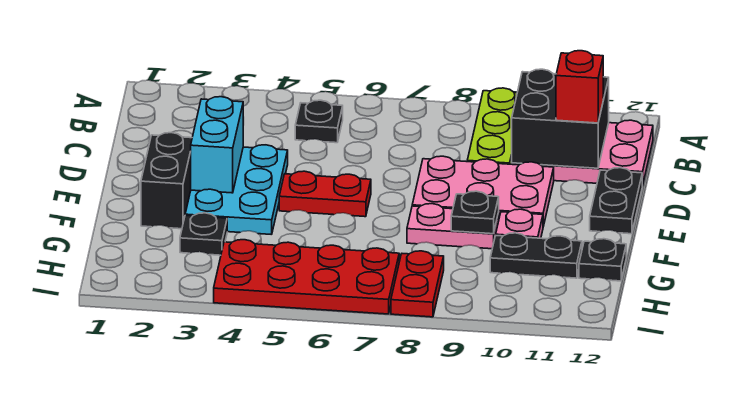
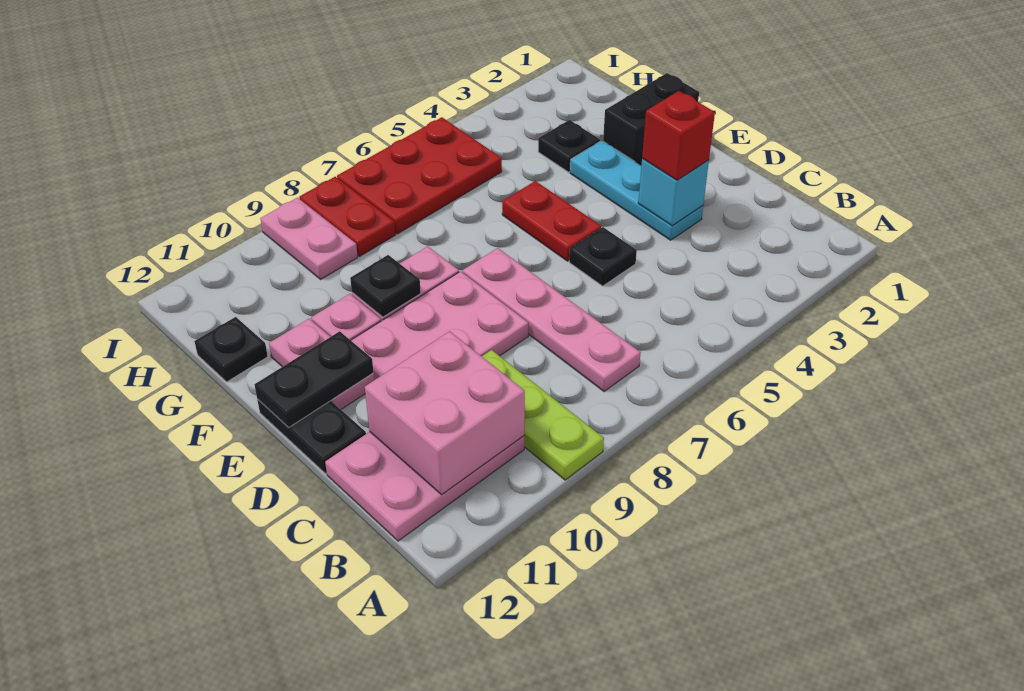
black 1x1 plate [295,100,343,143] -> black 1x1 plate moved to [569,227,637,286]
none -> pink 1x4 plate [462,248,641,391]
black 2x2 brick [512,69,609,168] -> pink 2x2 brick [365,331,525,495]
red 1x1 brick [556,51,603,123] -> red 1x1 brick moved to [642,91,715,180]
cyan 2x3 plate [185,145,288,235] -> cyan 1x3 plate [570,141,703,240]
cyan 1x2 brick [191,97,243,193] -> cyan 1x1 brick [638,159,709,226]
black 1x2 brick [141,133,192,229] -> black 1x2 brick turned to [603,73,699,165]
red 1x2 plate [279,171,371,217] -> red 1x2 plate turned to [502,181,601,261]
none -> pink 1x2 plate [269,319,374,409]
black 1x2 plate [490,233,582,278] -> black 1x2 plate moved to [255,331,374,427]
red 2x4 plate [214,240,399,314] -> red 2x3 plate [337,117,502,234]
none -> pink 1x2 plate [261,198,358,279]

